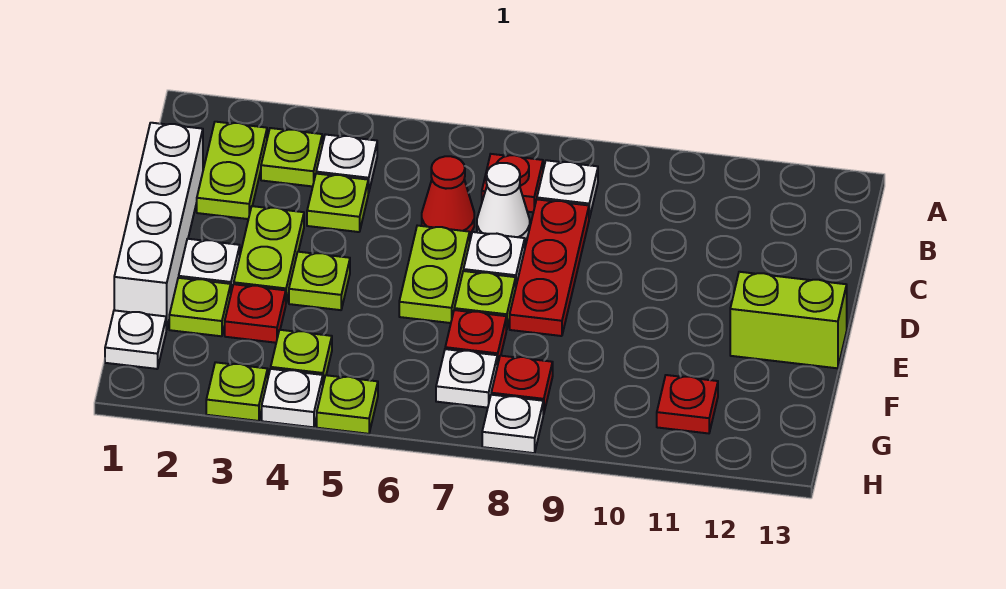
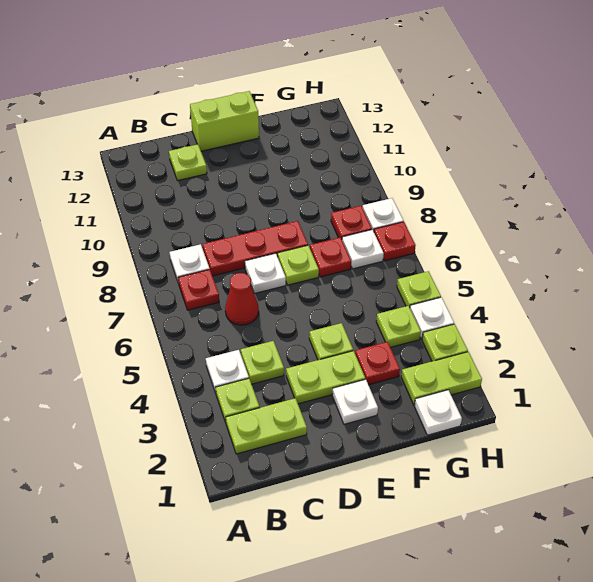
white 1x4 brick [114,123,203,330] -> none
white 1x1 cone [477,163,530,240] -> none
lime 1x2 plate [399,226,470,323] -> lime 1x2 plate moved to [401,352,482,405]
lime 1x2 brick [730,272,847,368] -> lime 1x2 brick turned to [190,91,259,151]
lime 1x1 plate [169,278,231,336] -> lime 1x1 plate moved to [169,144,207,181]
red 1x1 plate [657,375,718,433] -> red 1x1 plate moved to [374,222,416,261]

